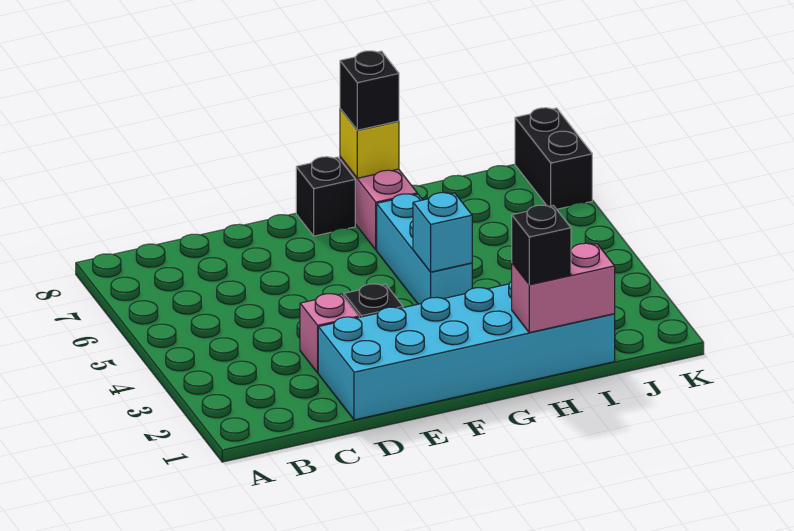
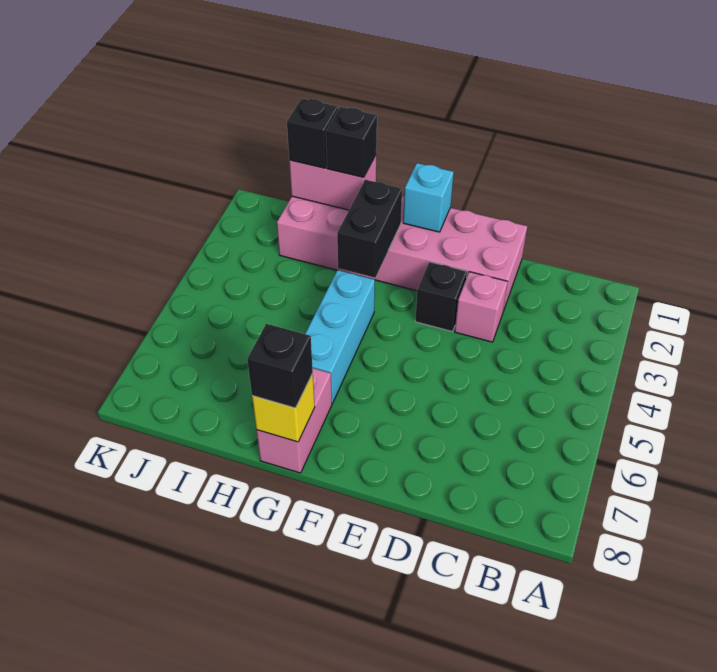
cyan 2x6 brick [318,281,615,420] -> pink 2x6 brick [277,196,527,311]
black 1x1 brick [296,157,355,236] -> black 1x1 brick moved to [287,98,338,168]
cyan 1x1 brick [413,193,472,272] -> cyan 1x1 brick moved to [403,163,454,232]
black 1x2 brick [515,108,592,209] -> black 1x2 brick moved to [337,180,402,278]

